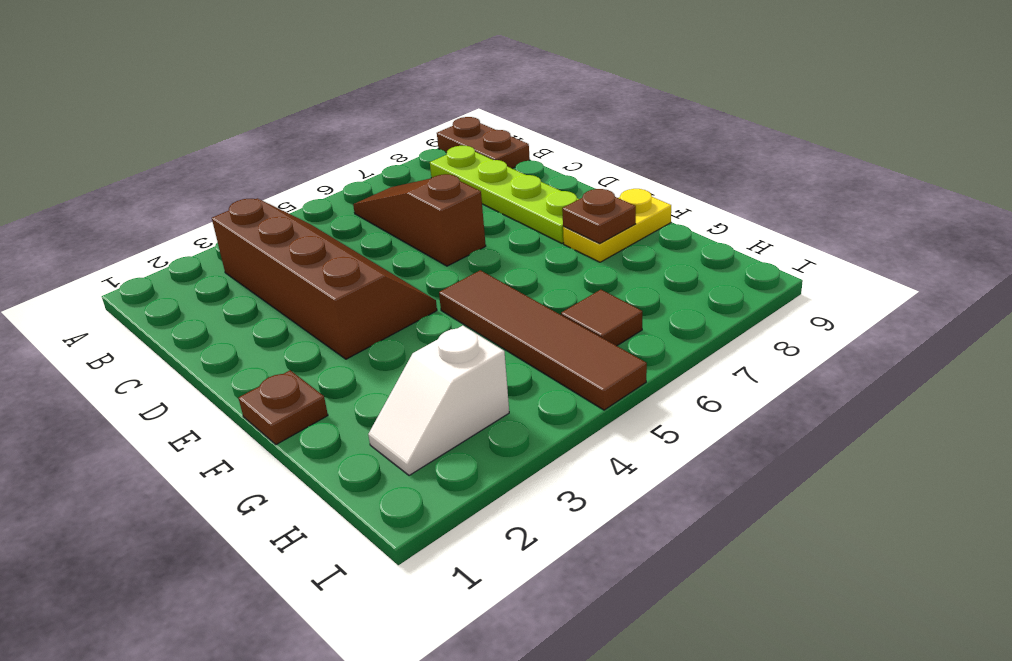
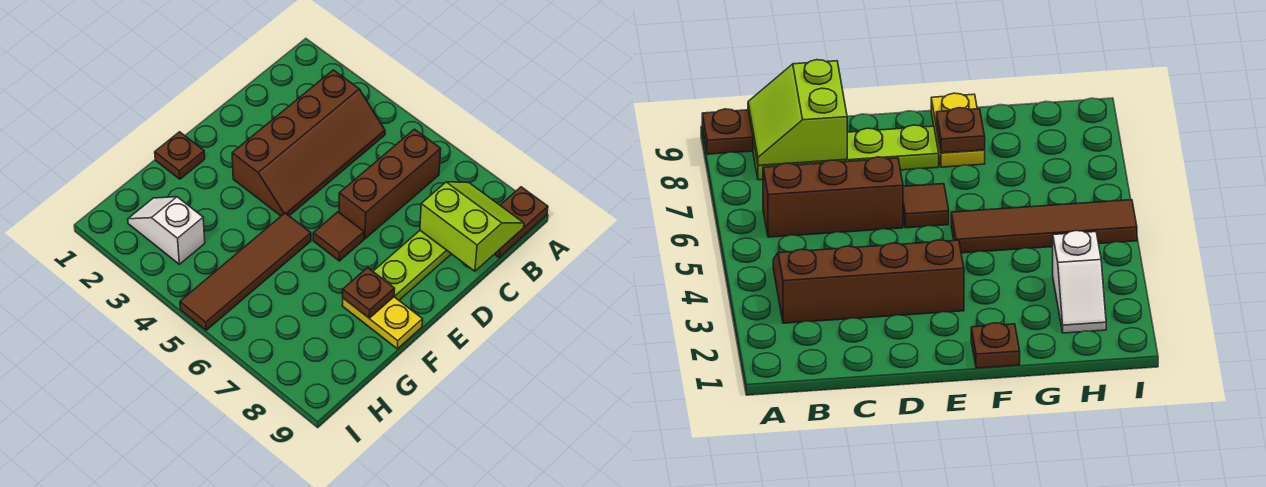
brown 1x3 slope [353,174,486,266] -> brown 1x3 brick [339,129,441,239]
none -> lime 2x2 slope [420,182,524,271]
brown 1x1 tile [561,290,642,346] -> brown 1x1 tile moved to [313,212,364,261]

